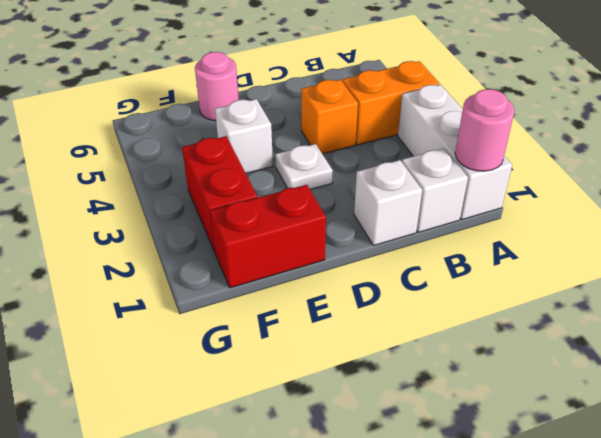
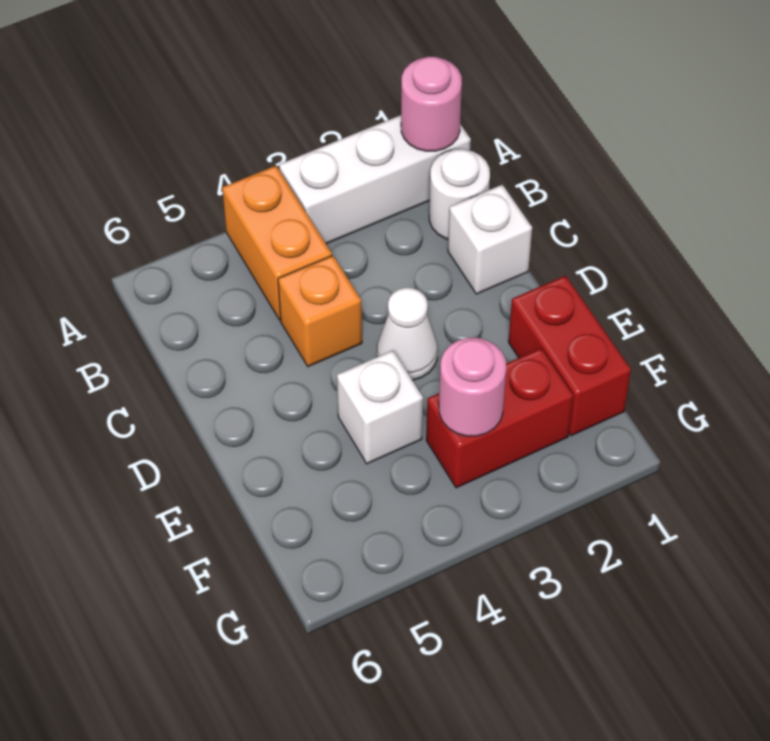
white 1x1 brick [402,148,468,232] -> white 1x1 round brick [429,149,490,239]
white 1x1 plate [275,144,333,189] -> white 1x1 cone [377,288,438,380]
pink 1x1 round brick [195,52,239,121] -> pink 1x1 round brick moved to [439,338,506,436]

